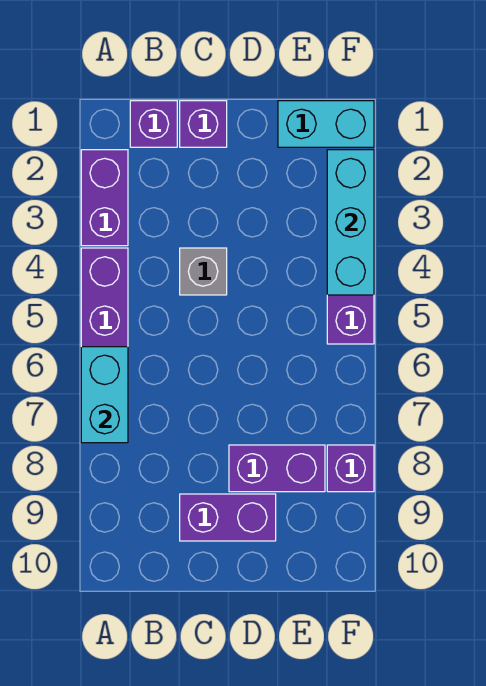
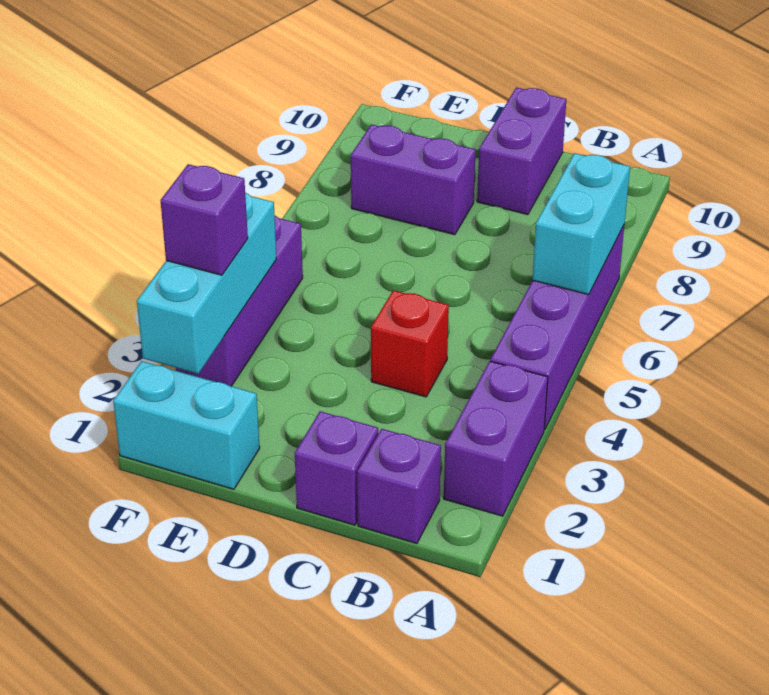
grey 1x1 brick [180,248,227,295] -> red 1x1 brick [371,290,449,397]
purple 1x2 brick [180,494,276,541] -> purple 1x2 brick turned to [477,87,566,215]
purple 1x1 brick [327,445,374,492] -> purple 1x1 brick moved to [160,164,248,275]

